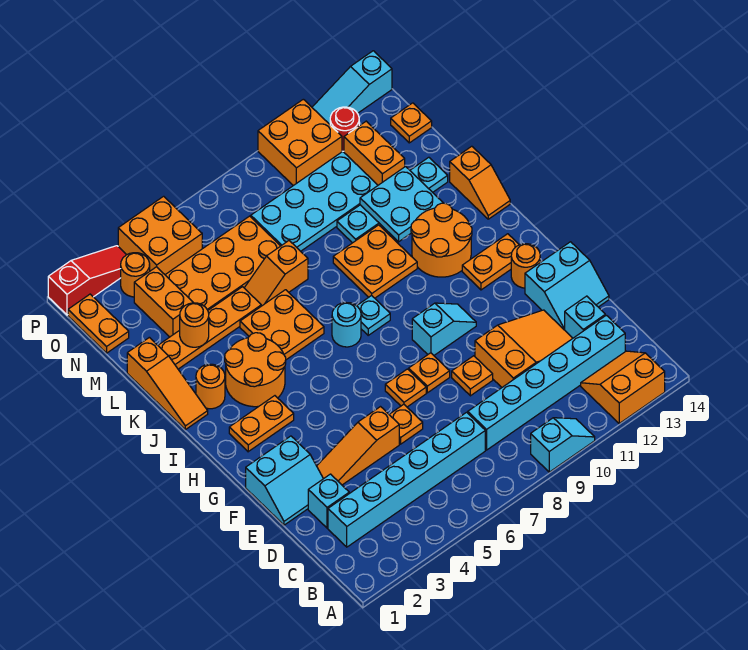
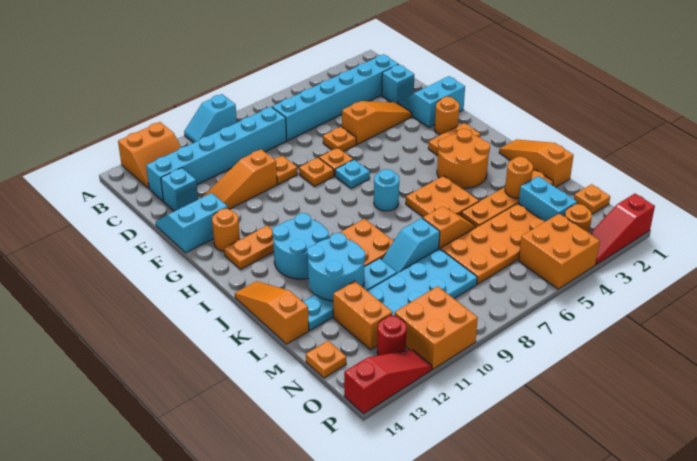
orange 2x3 slope [475,310,573,387] -> orange 1x3 slope [202,149,277,209]
cyan 1x2 slope [412,303,476,355] -> cyan 1x2 slope moved to [382,218,440,273]
cyan 1x1 plate [357,295,390,335] -> cyan 1x1 plate moved to [335,160,370,188]
orange 2x2 round brick [411,203,472,277] -> cyan 2x2 round brick [272,213,329,279]
orange 1x1 round brick [196,364,225,409] -> orange 1x1 round brick moved to [435,97,459,135]
orange 1x2 slope [450,146,510,219] -> orange 1x3 slope [235,281,309,344]
cyan 2x2 plate [360,167,443,242] -> cyan 2x2 round brick [307,233,365,301]
orange 1x2 brick [134,267,193,337] -> cyan 1x2 brick [519,176,577,222]
orange 1x2 plate [68,294,129,353] -> orange 1x1 plate [574,184,610,214]
cyan 1x3 slope [312,51,392,124] -> red 1x3 slope [344,350,432,414]

